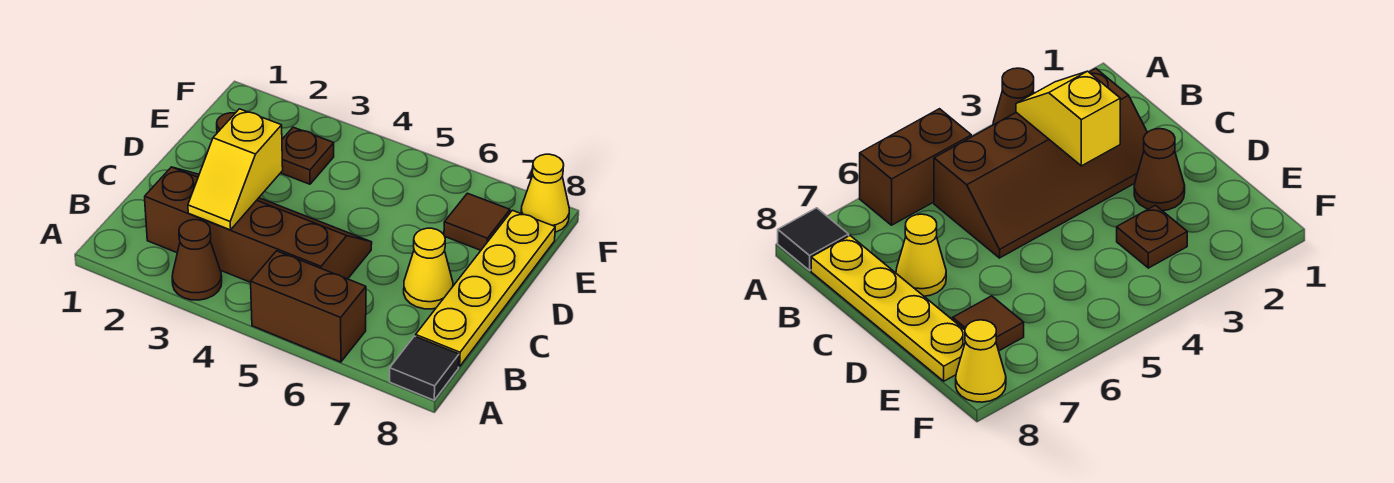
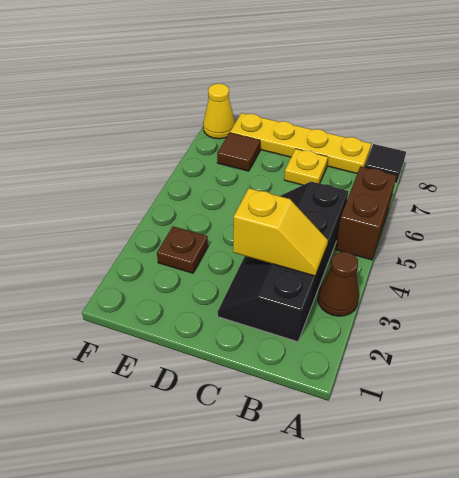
brown 2x4 slope [145,167,372,282] -> black 2x4 slope [218,182,348,342]
yellow 1x1 cone [404,228,453,309] -> yellow 1x1 plate [284,149,328,185]
brown 1x1 cone [1134,129,1185,211] -> none

